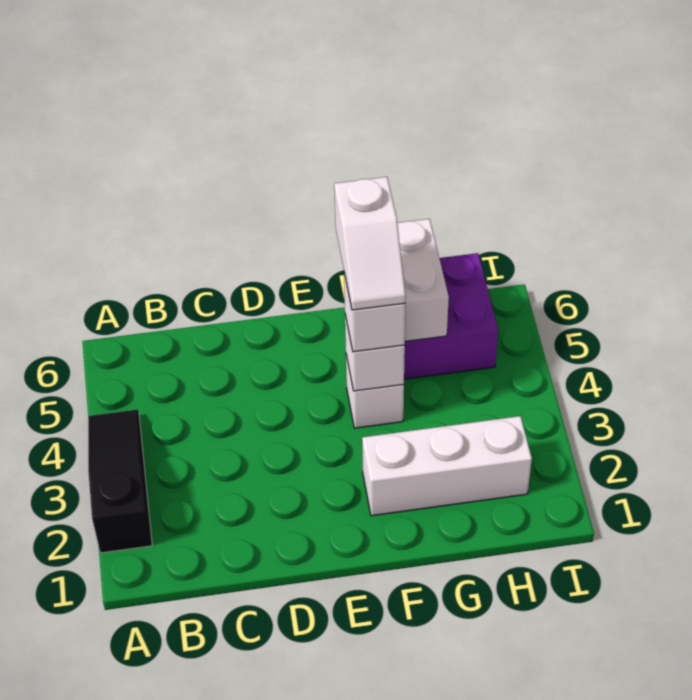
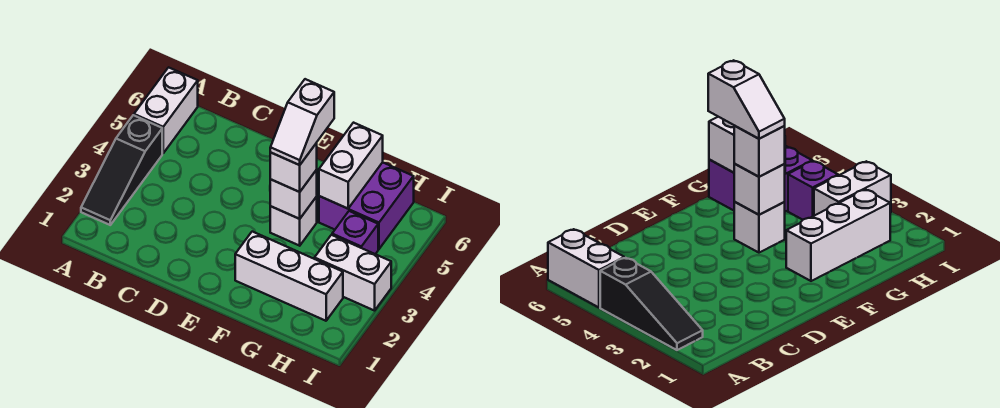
black 1x3 slope [88,409,152,553] -> black 1x3 slope turned to [81,115,162,225]
none -> white 1x2 brick [134,67,198,153]
none -> white 1x2 brick [315,235,391,311]
none -> purple 1x1 brick [332,211,378,254]

